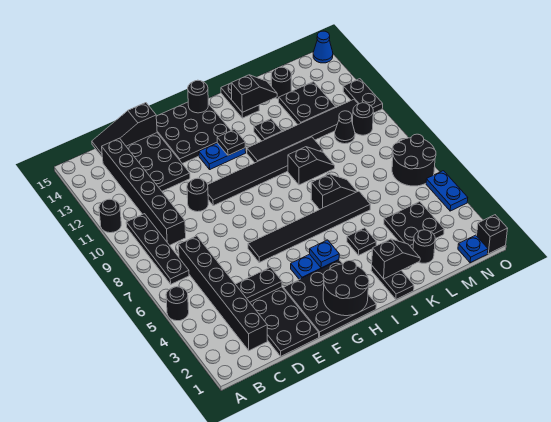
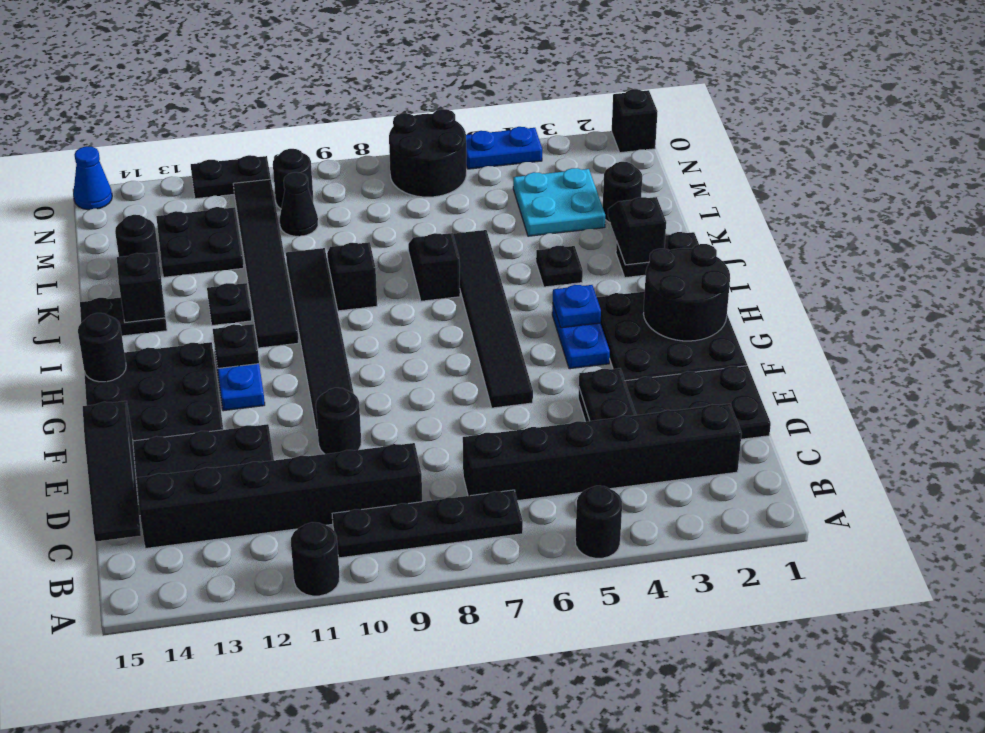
black 2x2 plate [384,202,444,249] -> cyan 2x2 plate [513,168,605,236]
blue 1x1 plate [458,235,488,263] -> none

